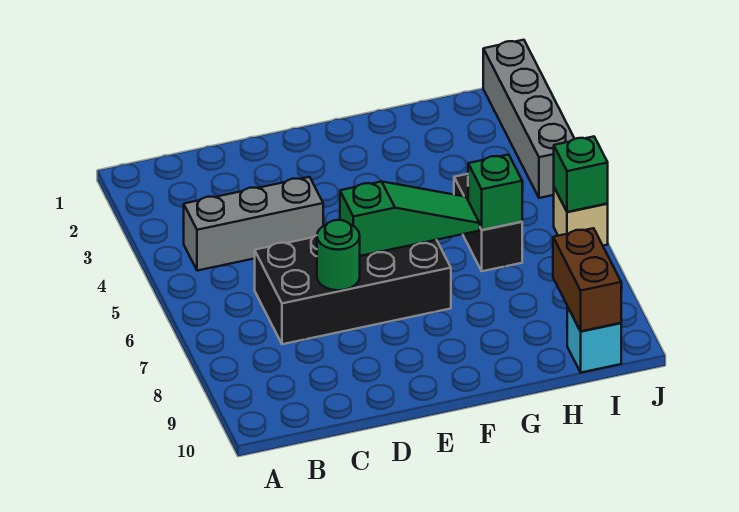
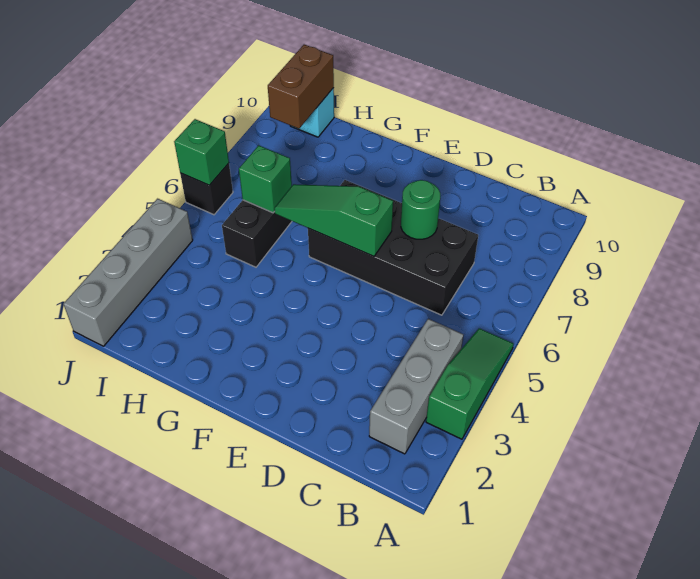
none -> green 1x3 slope [426,328,514,439]
grey 1x3 brick [184,177,323,271] -> grey 1x3 brick turned to [369,319,464,454]
tan 1x1 brick [554,188,608,246] -> black 1x1 brick [180,163,233,215]

